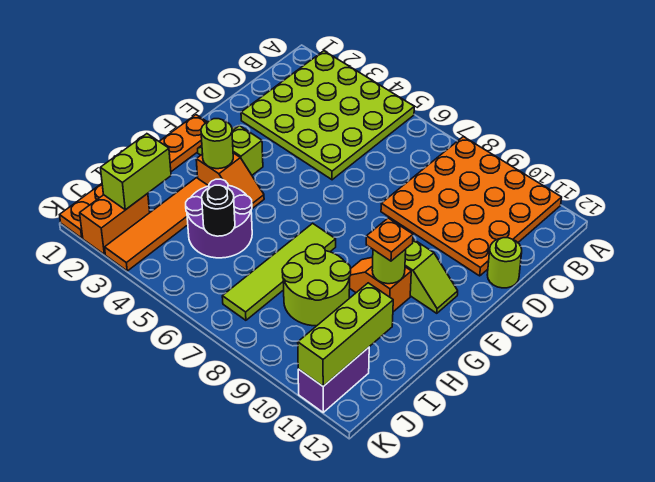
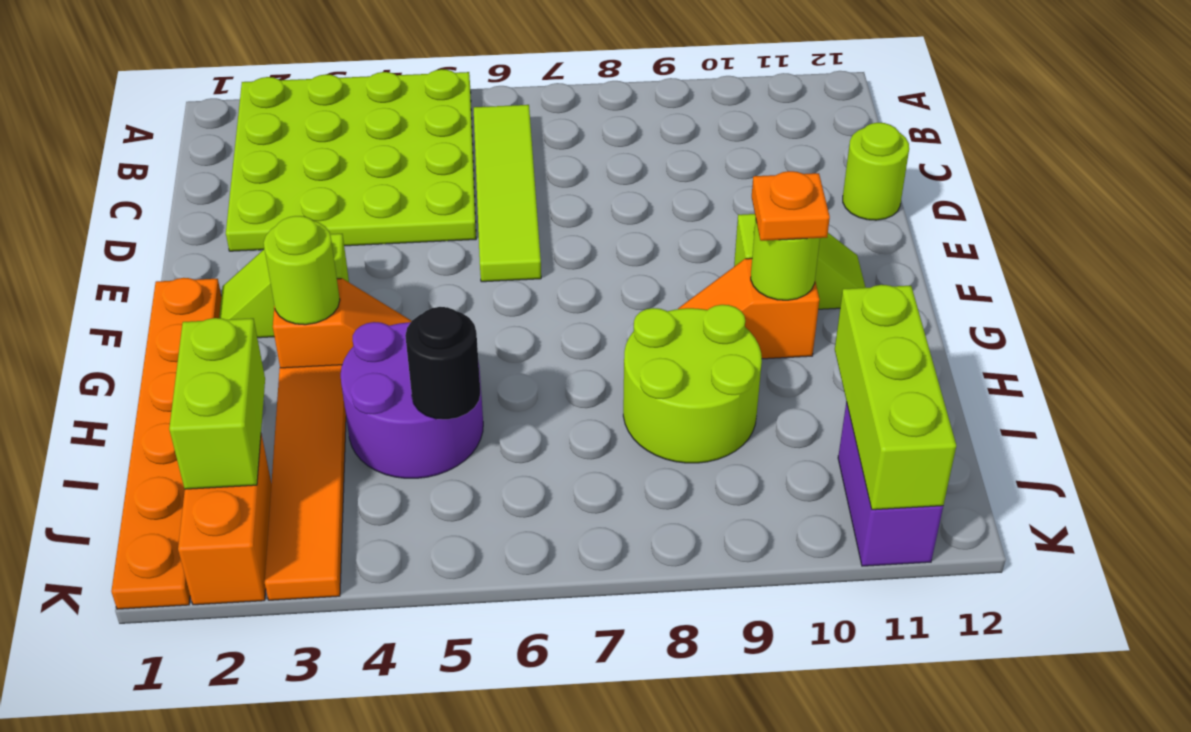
orange 4x4 plate [381,137,562,276] -> none
lime 1x4 tile [222,223,336,320] -> lime 1x4 tile moved to [474,105,541,282]

